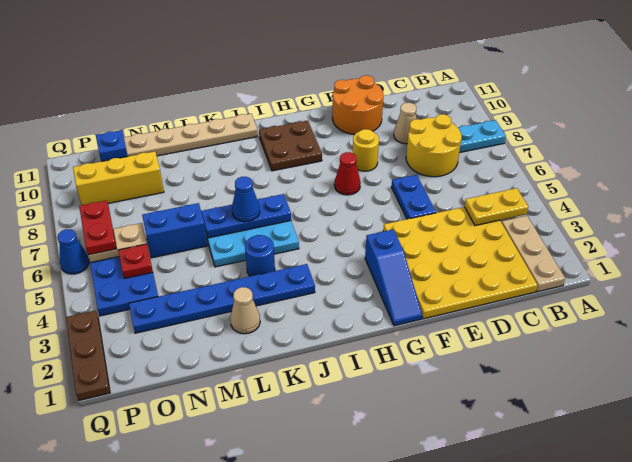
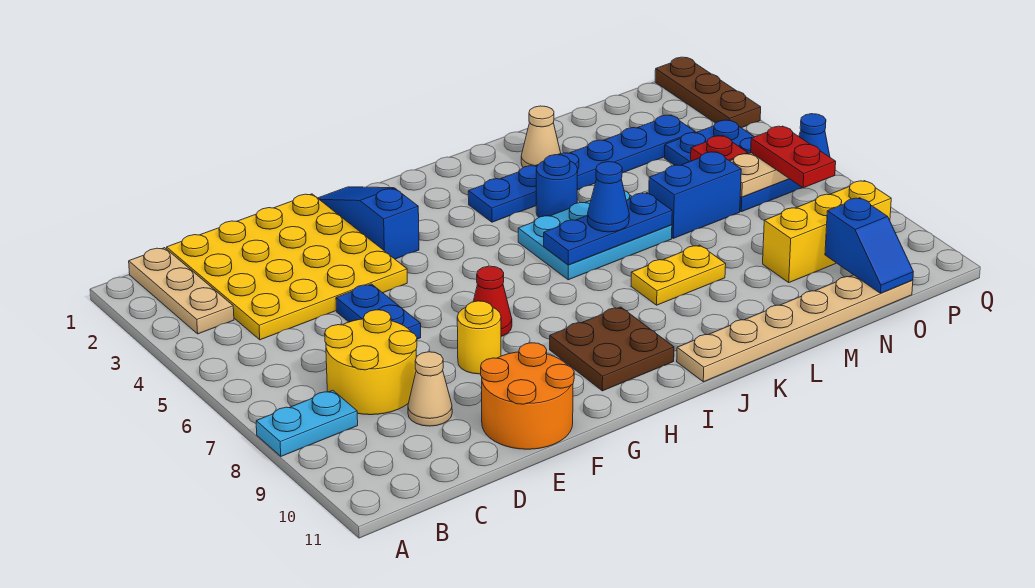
yellow 1x2 plate [464,188,528,226] -> yellow 1x2 plate moved to [631,245,726,305]

